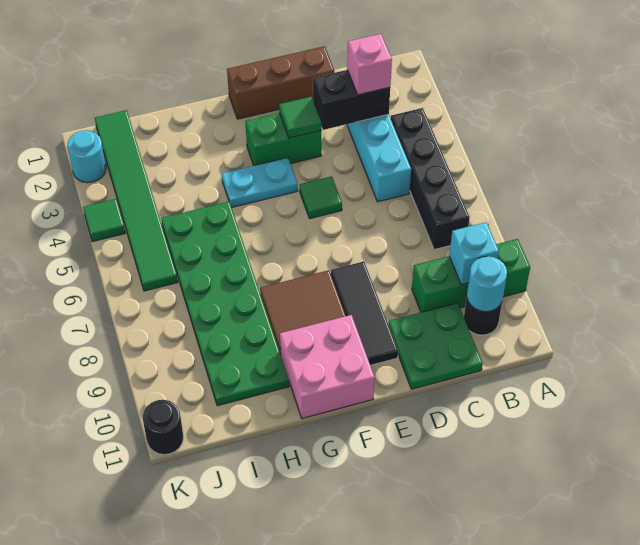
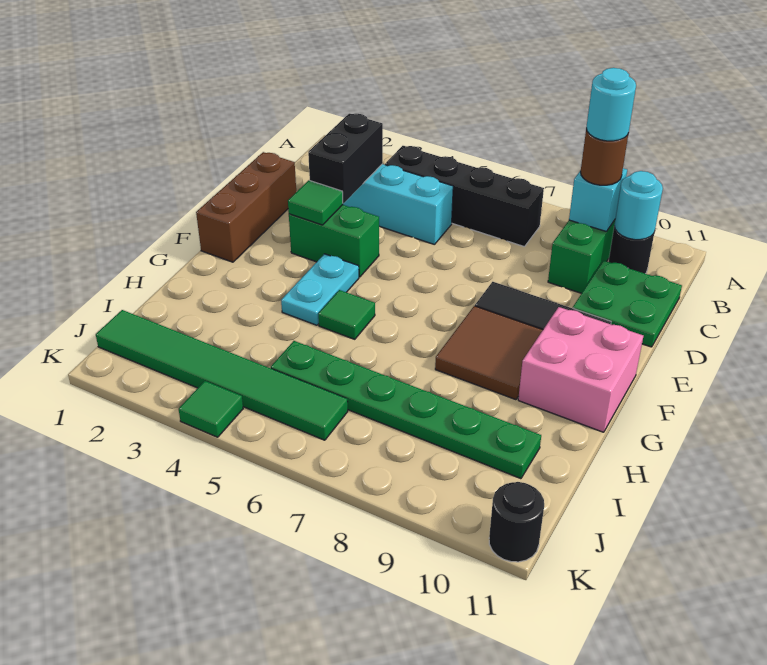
none -> brown 1x1 round brick [581,128,628,185]
pink 1x1 brick [347,34,392,95] -> none
green 1x2 brick [245,113,321,166] -> green 1x2 brick turned to [289,205,379,277]
green 1x1 tile [300,176,342,218] -> green 1x1 tile moved to [318,290,375,339]
green 2x6 plate [161,202,289,406] -> green 1x6 plate [271,341,541,479]
cyan 1x1 round brick [68,130,106,183] -> cyan 1x1 round brick moved to [586,68,636,141]

